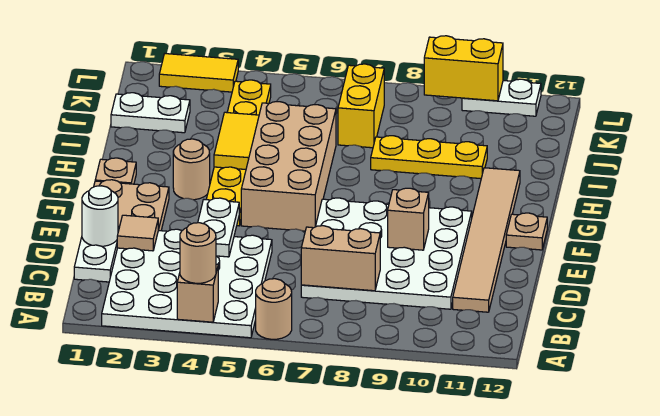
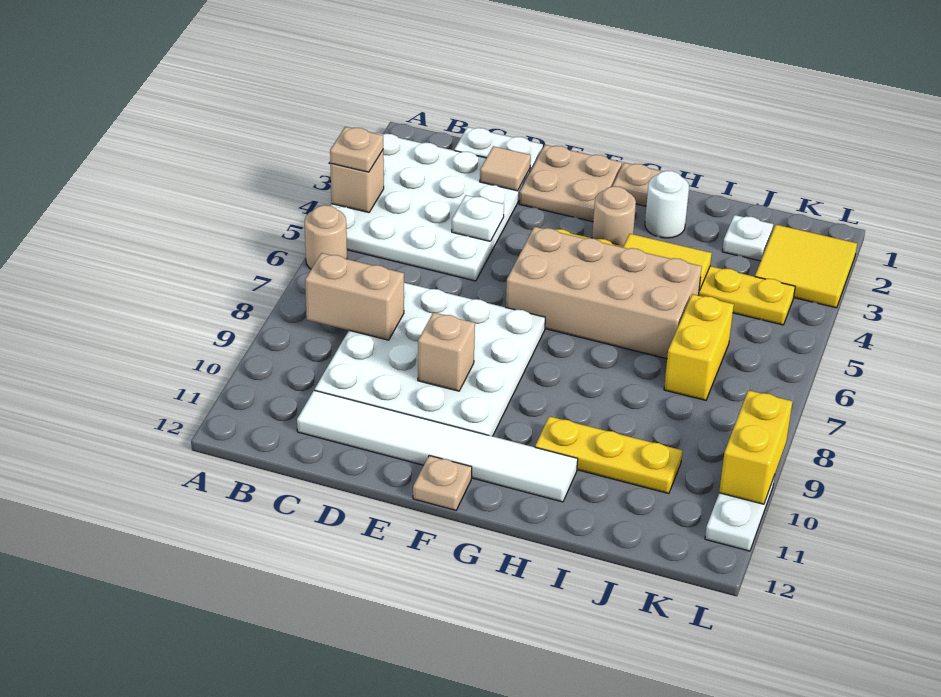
tan 1x1 round brick [180,223,216,283] -> tan 1x1 plate [330,127,383,172]
tan 1x2 brick [301,226,380,291] -> tan 1x2 brick turned to [305,253,404,340]
tan 1x6 tile [453,168,520,312] -> white 1x6 tile [297,390,578,502]
white 1x1 round brick [82,186,118,246] -> white 1x1 round brick moved to [645,171,689,238]
white 1x2 plate [198,198,239,257] -> white 1x1 plate [452,195,504,241]
yellow 1x3 plate [371,136,487,179] -> yellow 1x3 plate turned to [535,416,682,494]
white 1x2 plate [111,93,190,133] -> white 1x1 plate [722,215,773,261]
yellow 1x2 brick [338,64,384,148] -> yellow 1x2 brick turned to [664,294,734,400]
yellow 1x2 tile [159,54,238,92] -> yellow 2x2 tile [755,225,857,308]

